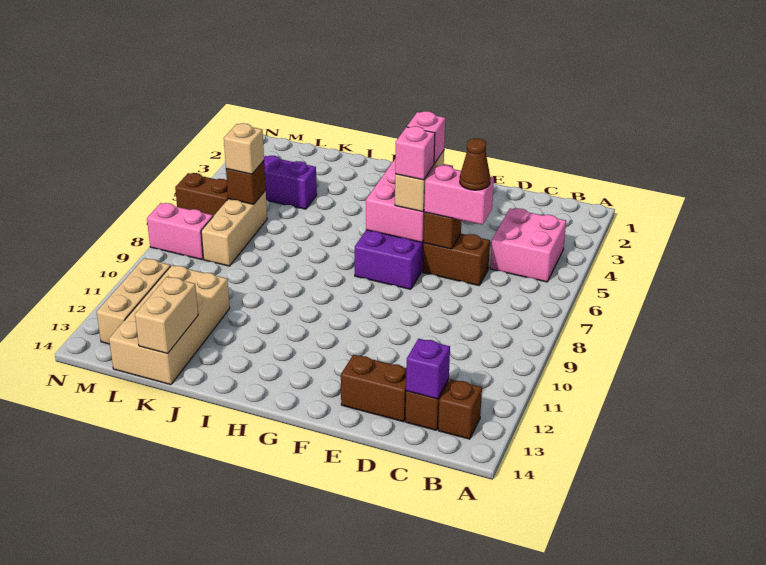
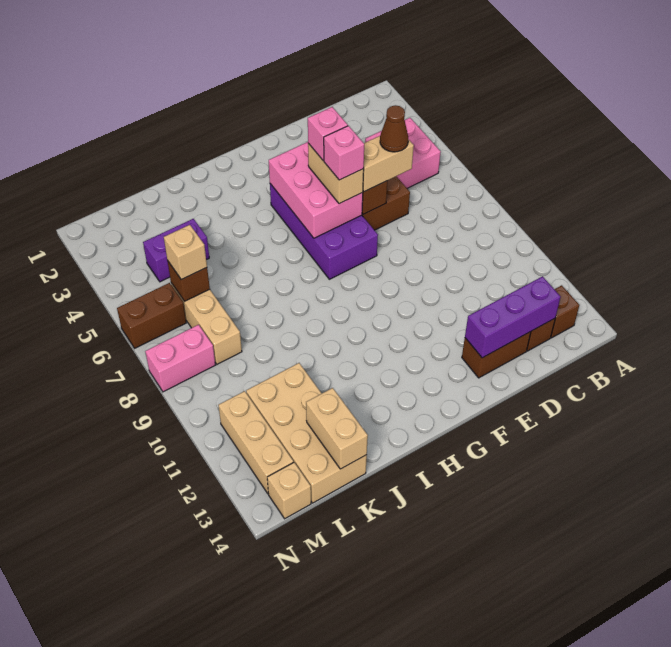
purple 1x1 brick [406,339,450,399] -> purple 1x3 brick [465,276,561,358]
pink 1x2 brick [424,165,494,225] -> tan 1x2 brick [363,136,414,192]
none -> tan 1x1 brick [267,463,311,519]

